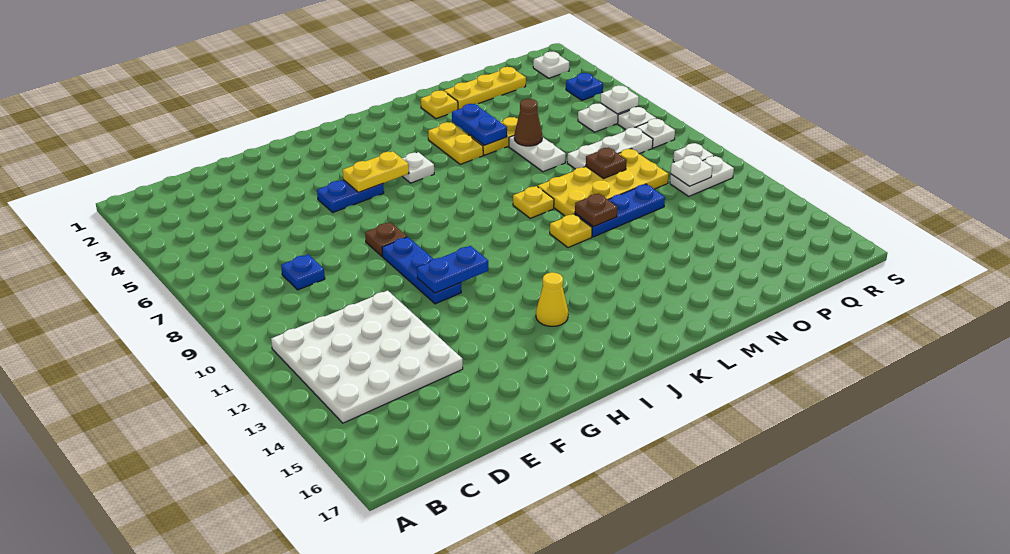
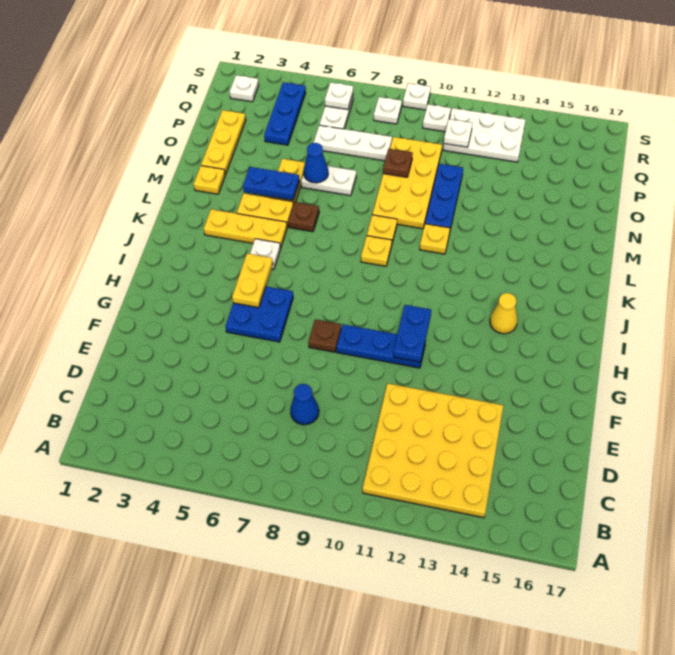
white 4x4 plate [271,291,463,423] -> yellow 4x4 plate [363,383,503,518]
blue 1x1 plate [281,254,325,290] -> blue 1x1 cone [290,384,319,425]
blue 1x2 plate [317,180,384,212] -> blue 2x2 plate [225,286,293,342]
none -> yellow 1x3 plate [204,209,287,248]
none -> yellow 1x1 plate [361,236,392,266]
brown 1x1 plate [575,193,617,227] -> brown 1x1 plate moved to [288,202,319,232]
brown 1x1 cone [514,99,542,146] -> blue 1x1 cone [304,143,328,183]
white 1x3 plate [567,127,653,169] -> white 1x3 plate turned to [314,125,392,161]
white 1x2 plate [670,156,734,196] -> white 2x3 plate [443,108,526,162]
blue 1x1 plate [566,73,603,100] -> blue 1x3 plate [264,82,306,145]
white 1x1 plate [618,107,656,130] -> white 1x1 plate moved to [403,83,431,110]

